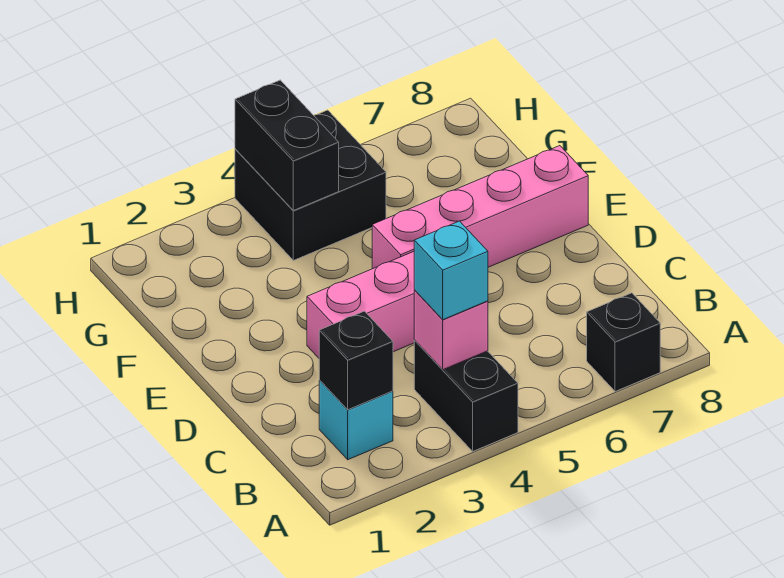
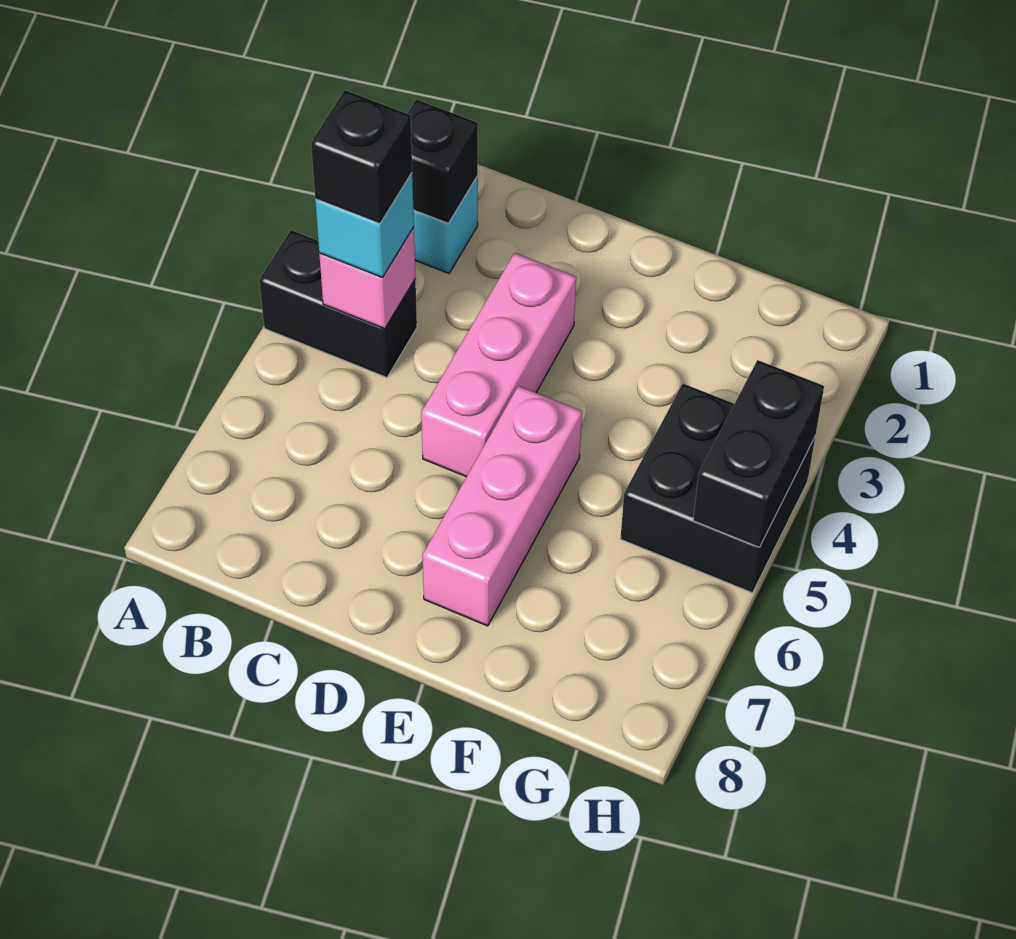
black 1x1 brick [587,293,660,392] -> black 1x1 brick moved to [311,90,412,224]
pink 1x4 brick [372,146,588,269] -> pink 1x3 brick [423,386,582,626]
black 1x2 brick [235,80,339,210] -> black 1x2 brick turned to [693,360,824,547]

